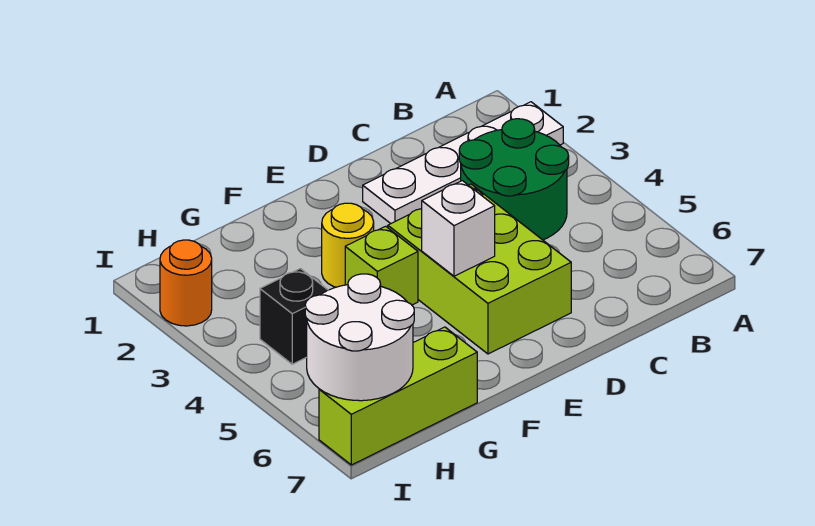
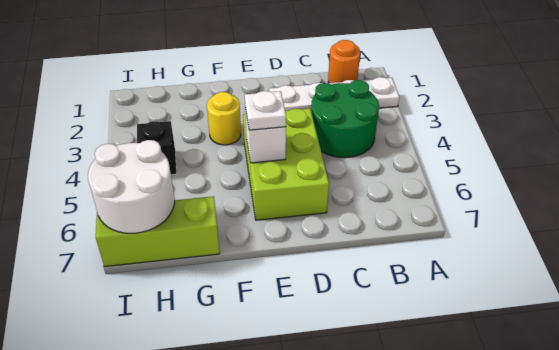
none -> white 1x1 plate [245,91,286,130]
lime 1x1 brick [345,226,418,305] -> none
orange 1x1 round brick [160,240,212,326] -> orange 1x1 round brick moved to [328,40,360,83]

